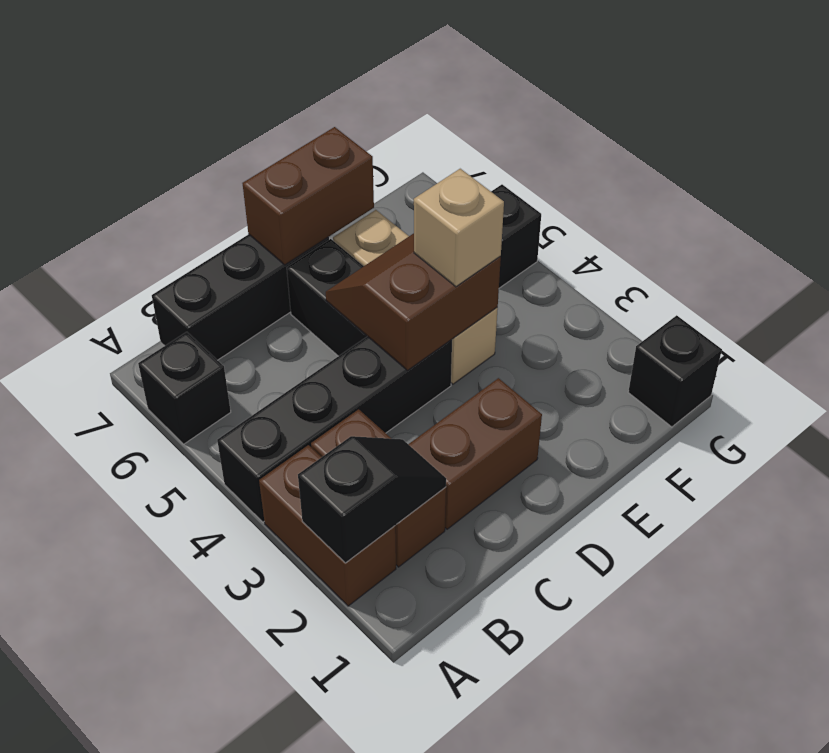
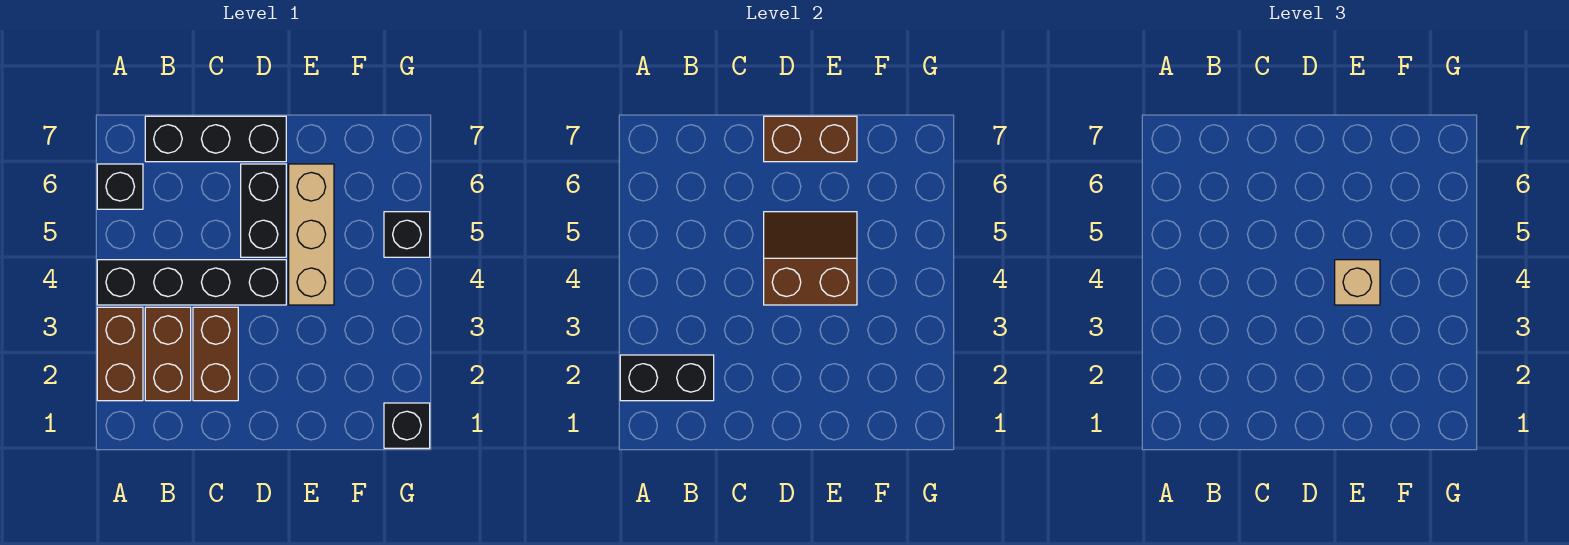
black 1x2 slope [298,436,446,563] -> black 1x2 brick [620,355,714,401]
brown 1x2 brick [408,378,542,529] -> brown 1x2 brick turned to [193,307,238,401]

